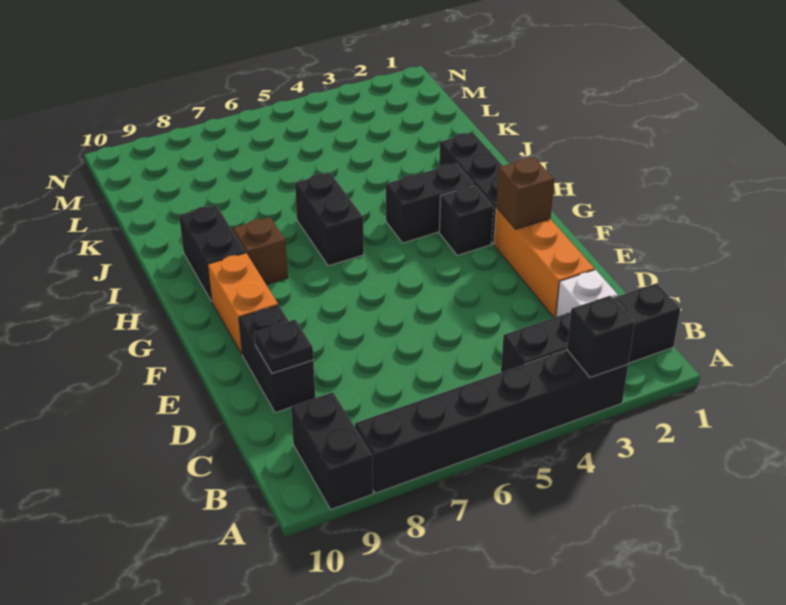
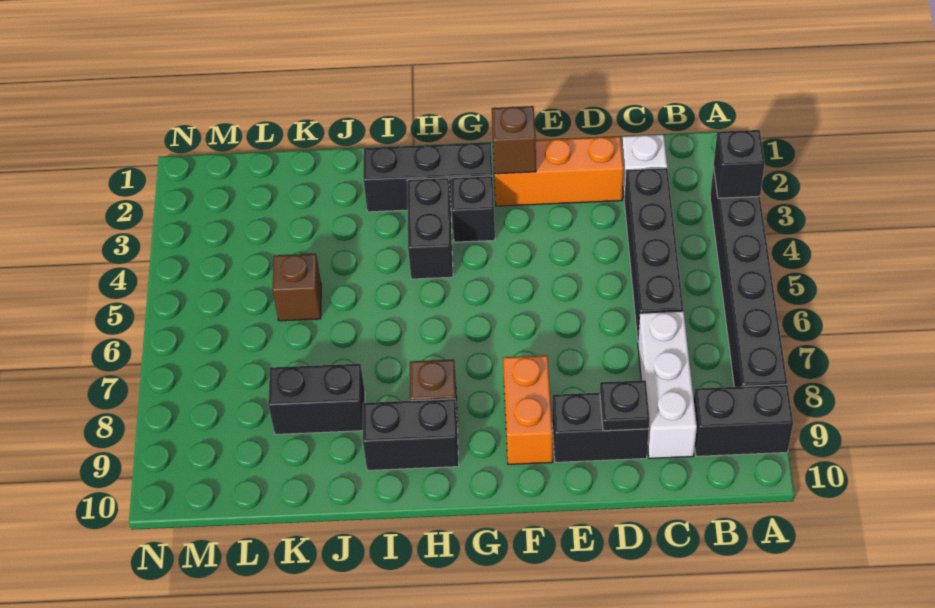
black 1x4 brick [501,283,680,372] -> black 1x4 brick moved to [624,168,683,340]
none -> white 1x3 brick [638,311,697,458]
orange 1x2 brick [208,253,278,354] -> orange 1x2 brick turned to [503,355,553,464]
black 1x2 brick [295,173,364,266] -> black 1x2 brick moved to [268,364,365,435]
none -> brown 1x1 brick [272,254,321,321]

